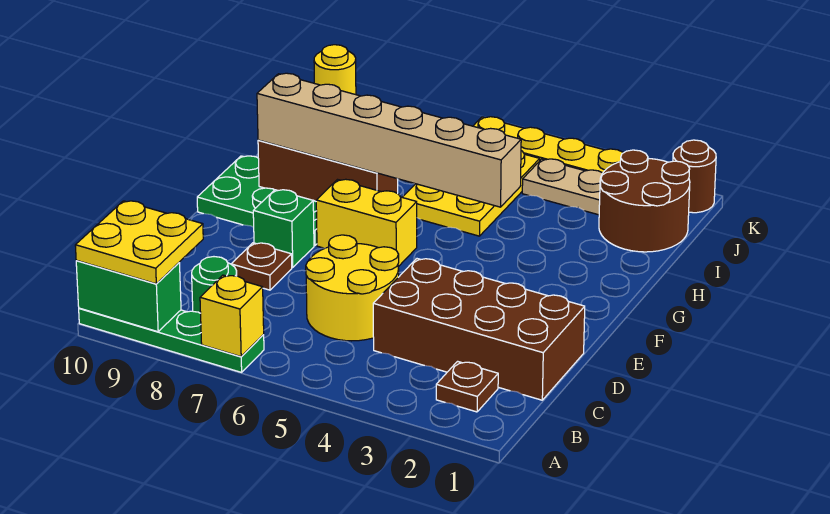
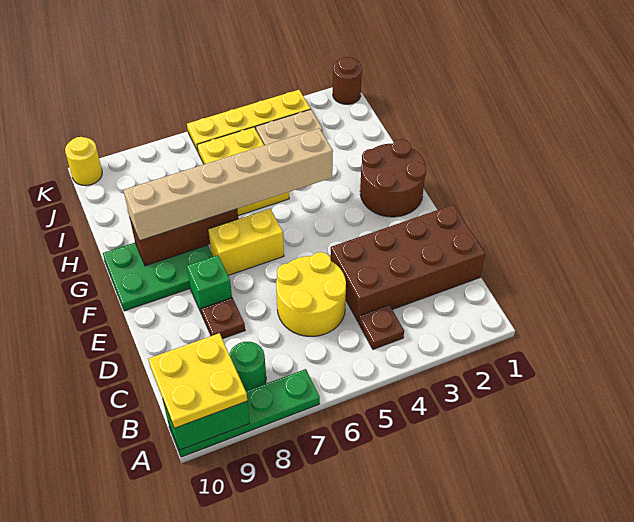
yellow 1x1 brick [200,275,264,357] -> none
brown 1x1 plate [436,361,498,412] -> brown 1x1 plate moved to [359,305,404,349]
brown 2x2 round brick [599,150,690,252] -> brown 2x2 round brick moved to [360,139,426,217]

